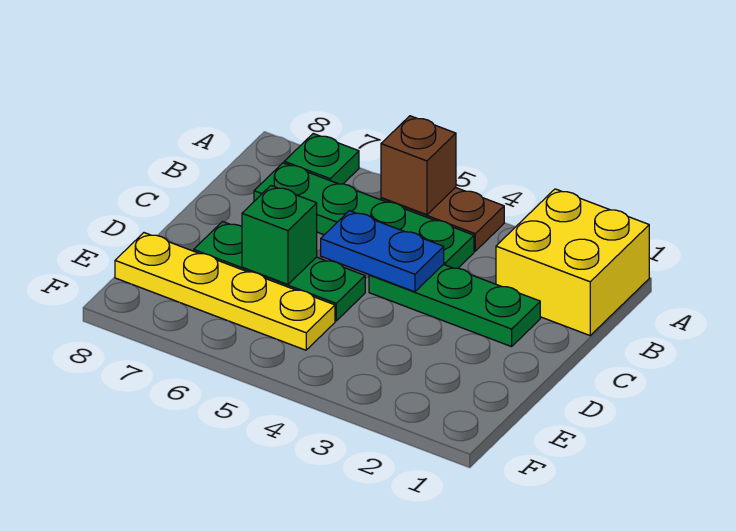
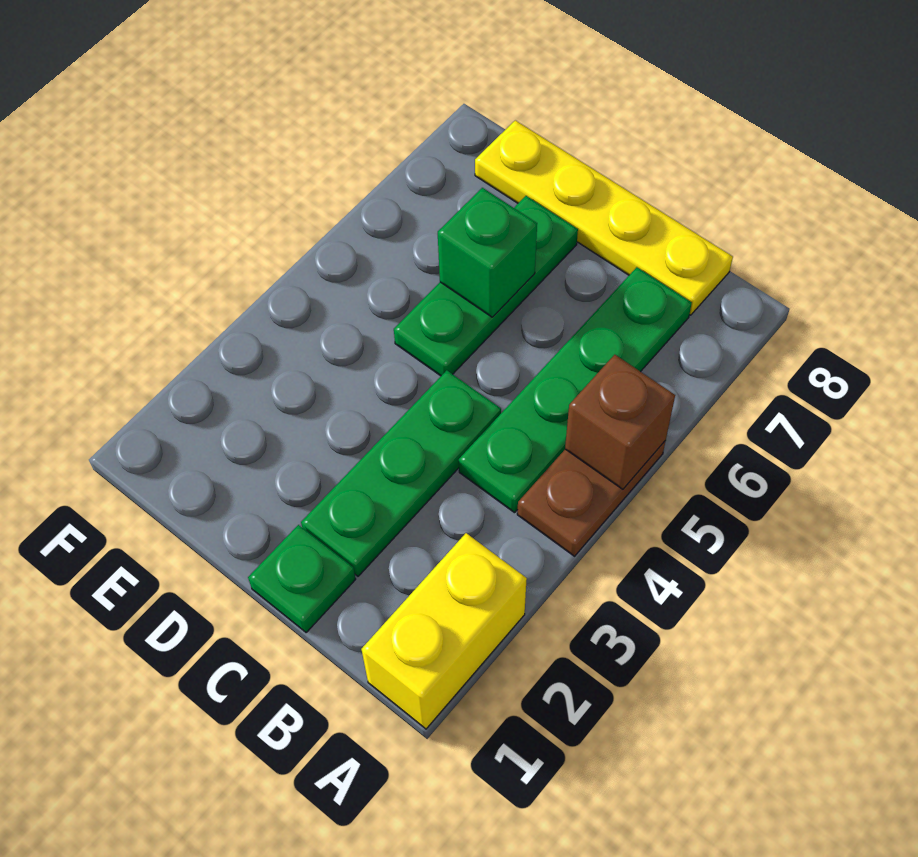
yellow 2x2 brick [496,189,649,335] -> yellow 1x2 brick [361,533,527,729]
green 1x1 plate [284,134,359,184] -> green 1x1 plate moved to [248,525,356,633]
blue 1x2 plate [321,211,444,292] -> none
yellow 1x4 plate [115,233,335,350] -> yellow 1x4 plate turned to [475,120,733,315]

